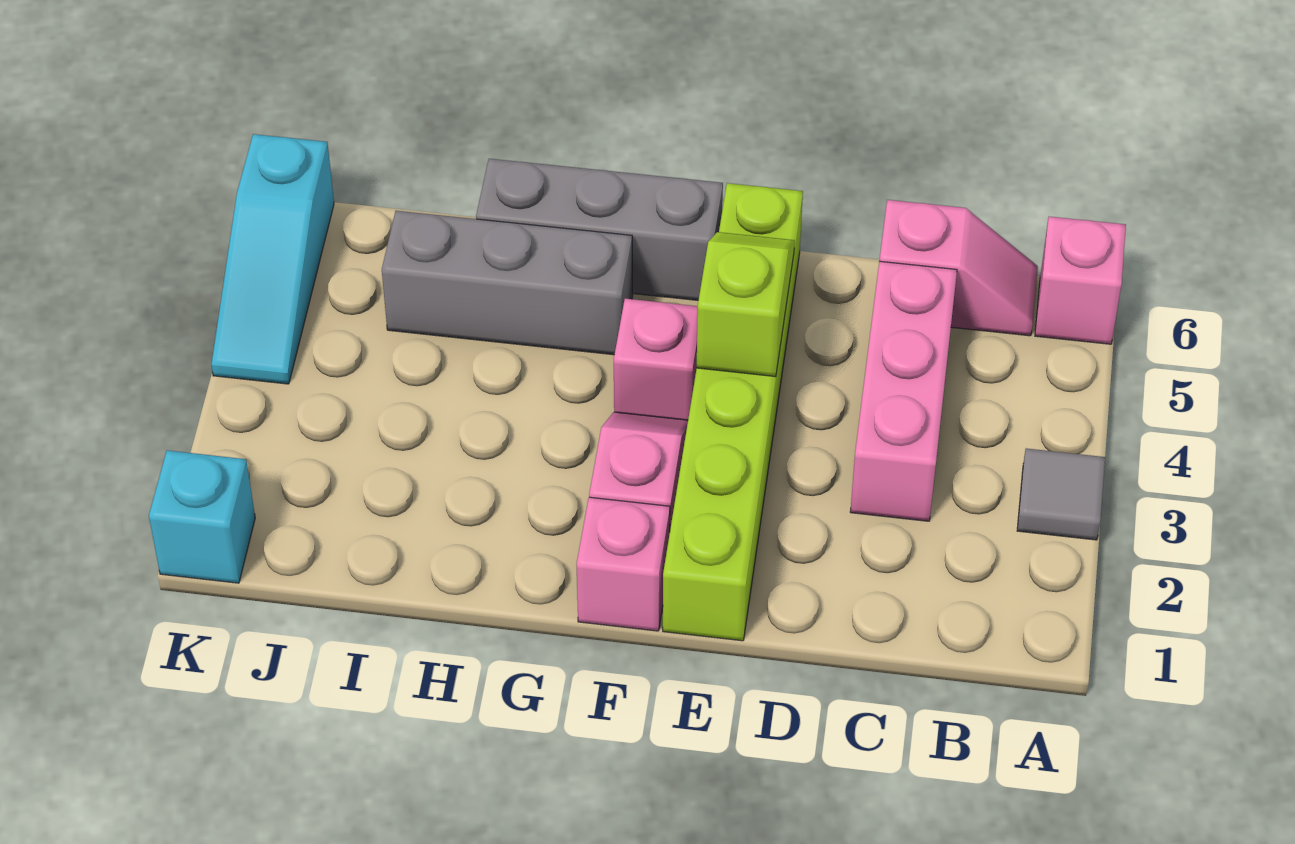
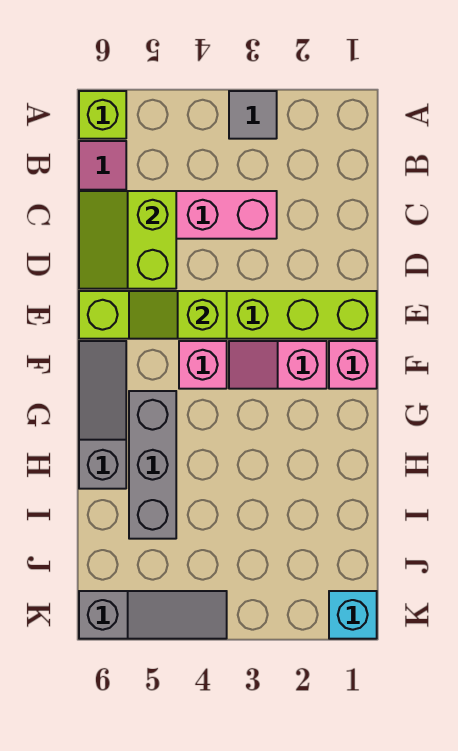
pink 1x1 brick [1035,217,1126,344] -> lime 1x1 brick [79,91,126,139]
none -> lime 2x2 slope [79,191,176,289]
grey 1x3 brick [476,159,723,300] -> grey 1x3 slope [79,341,126,489]
cyan 1x3 slope [211,134,334,384] -> grey 1x3 slope [79,591,227,639]

